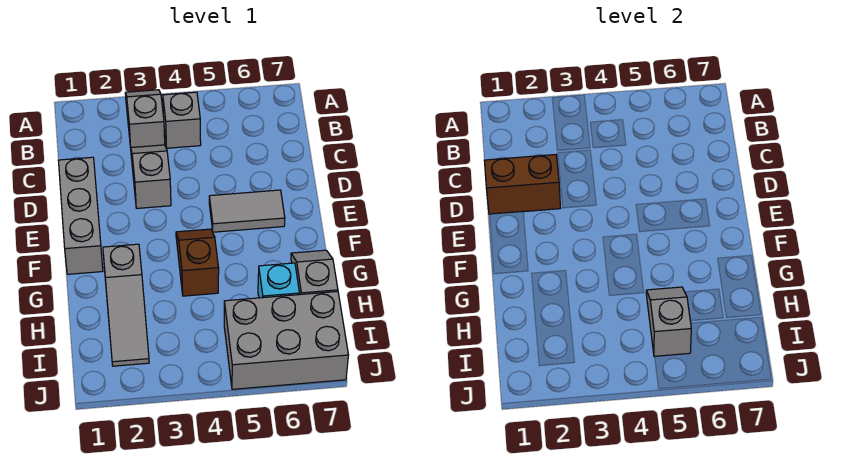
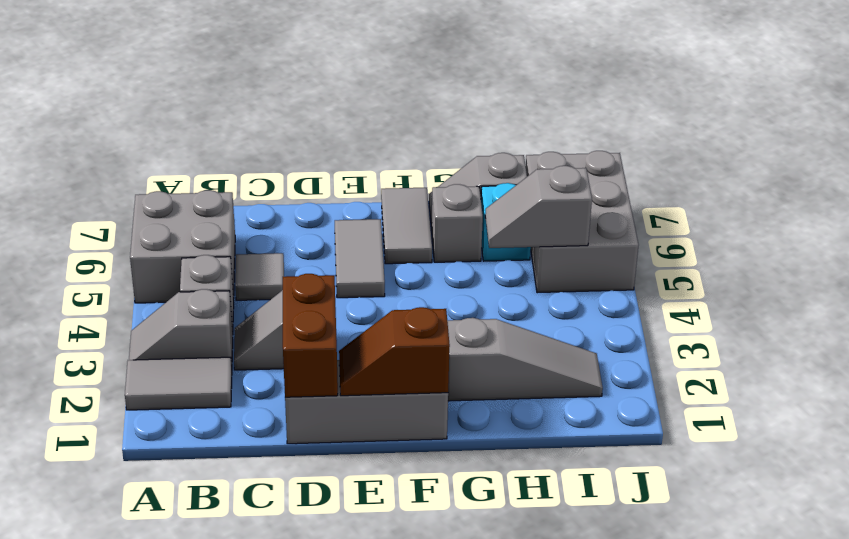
none -> grey 1x2 tile [125,357,232,410]
none -> grey 2x2 brick [130,190,235,303]
none -> grey 1x1 tile [235,253,284,300]
brown 1x2 slope [176,229,219,296] -> brown 1x2 slope moved to [339,307,450,396]
none -> grey 1x2 tile [381,188,432,264]
none -> grey 1x1 brick [432,184,483,262]

